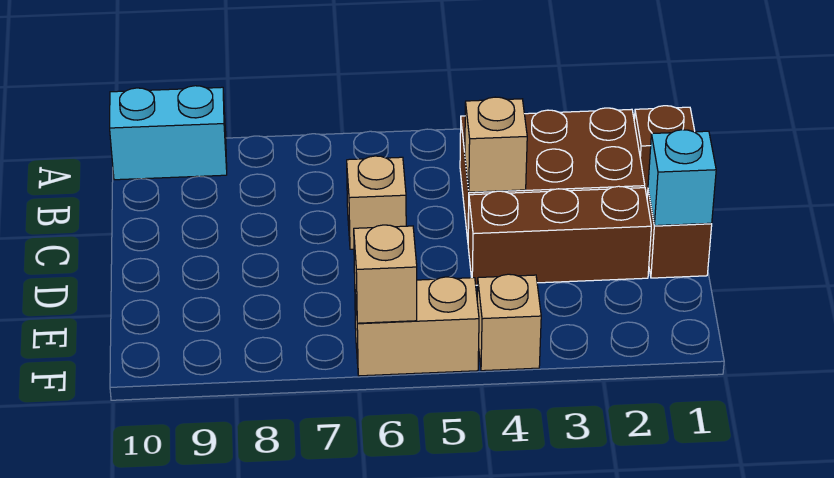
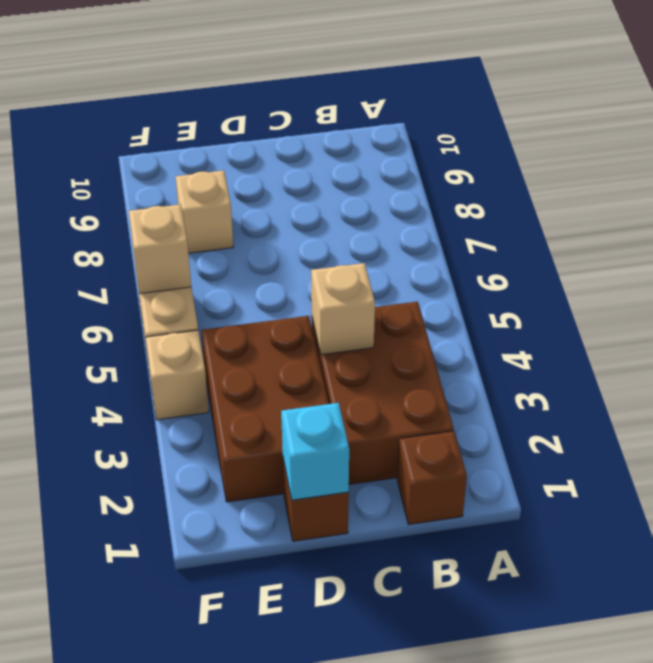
cyan 1x2 brick [110,86,227,180] -> none
tan 1x1 brick [347,156,406,249] -> tan 1x1 brick moved to [176,170,233,253]
brown 1x3 brick [468,186,651,285] -> brown 2x3 brick [201,316,329,502]

